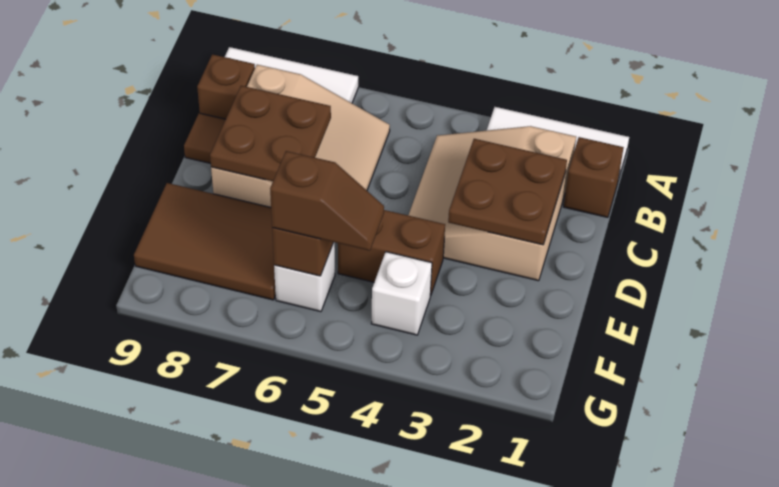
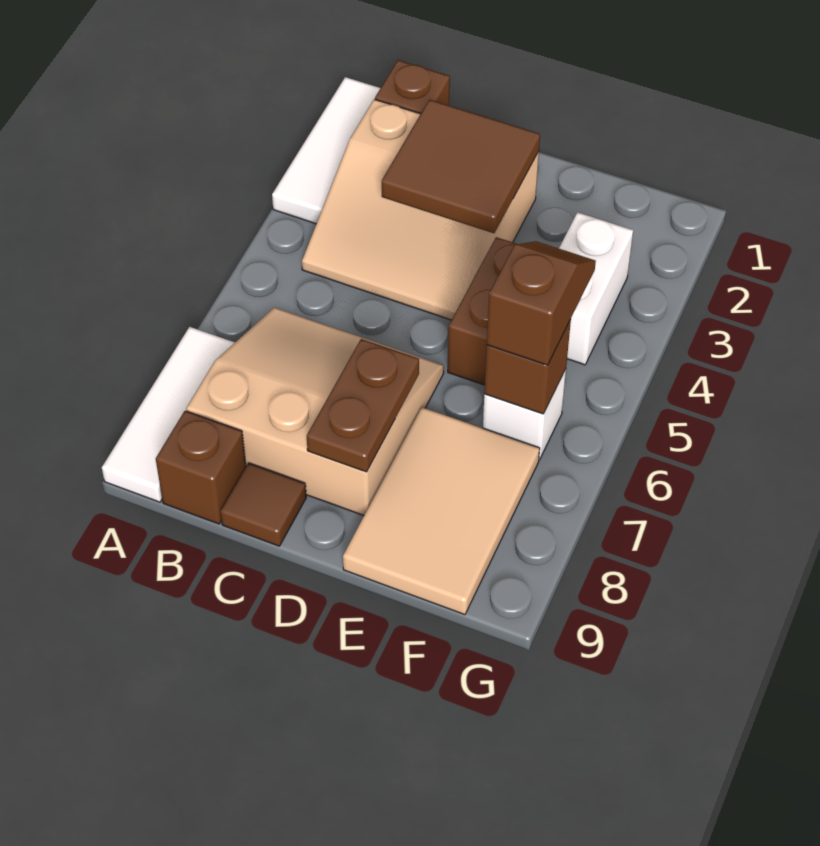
brown 2x2 plate [448,139,567,245] -> brown 2x2 tile [382,100,540,233]
brown 2x2 plate [210,86,331,181] -> brown 1x2 plate [307,339,419,472]
brown 2x3 tile [134,183,276,300] -> tan 2x3 tile [343,407,540,615]
white 1x1 brick [371,252,432,335] -> white 1x2 brick [559,212,633,365]

